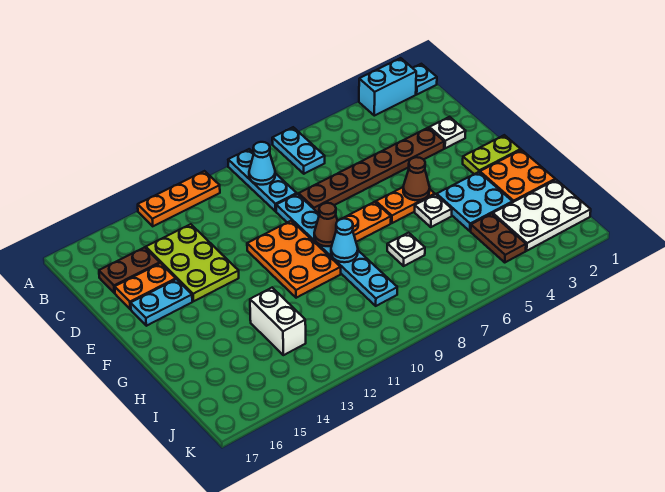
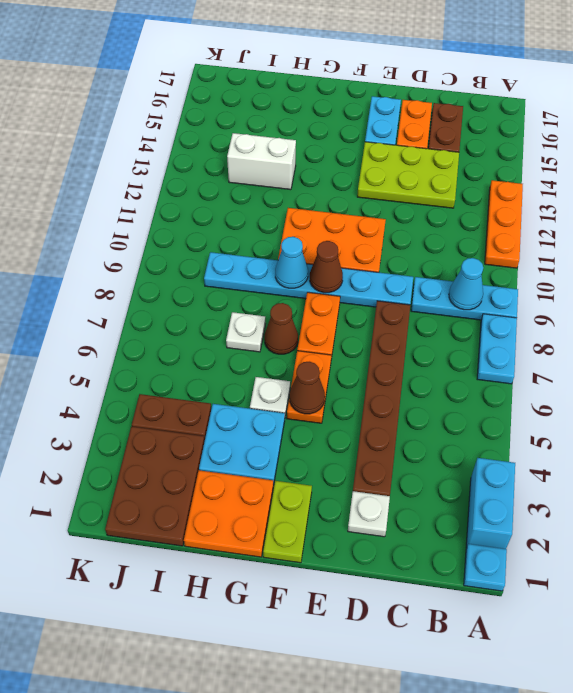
cyan 1x2 plate [272,127,325,174] -> cyan 1x2 plate turned to [477,314,517,384]
none -> brown 1x1 cone [264,303,298,354]
white 2x3 plate [493,180,591,251] -> brown 2x3 plate [105,427,205,546]

